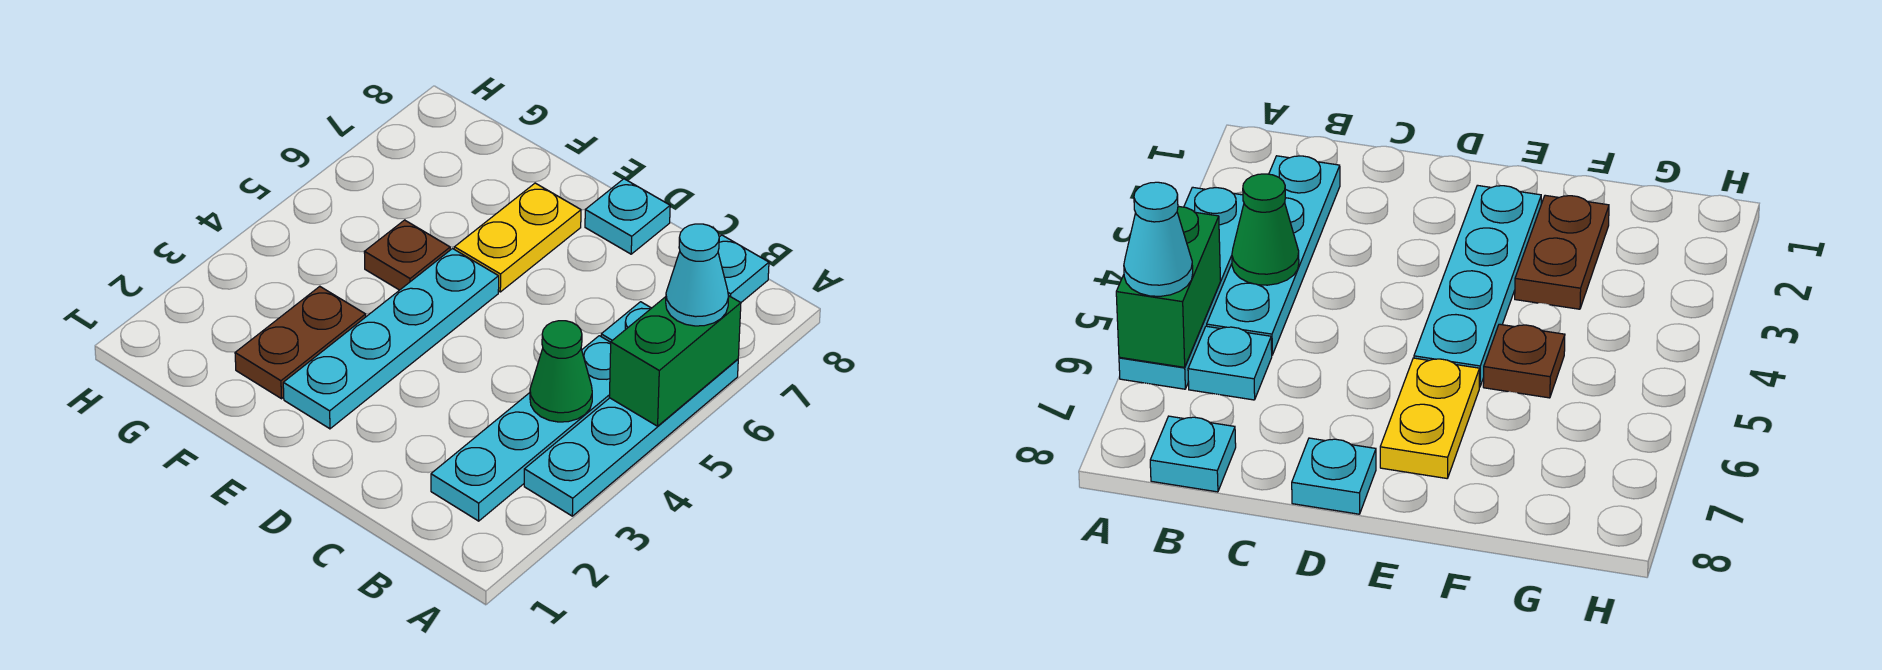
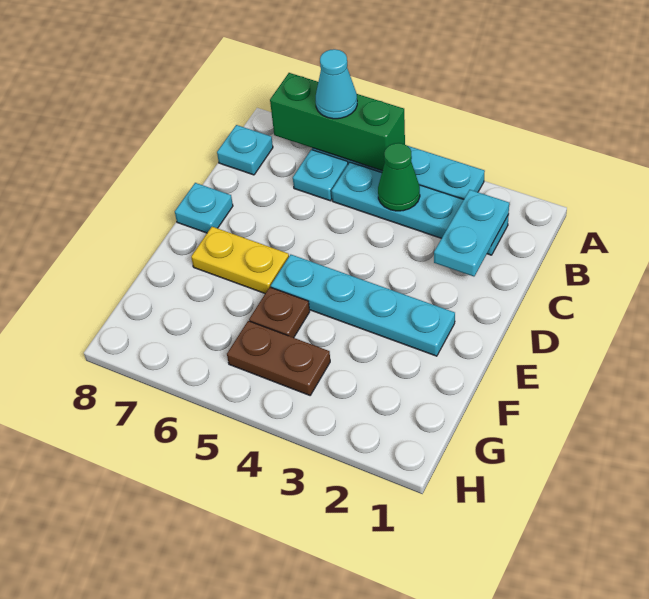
green 1x2 brick [609,296,741,426] -> green 1x3 brick [270,73,405,171]
none -> cyan 1x2 plate [434,190,509,276]
brown 1x2 plate [235,286,366,399] -> brown 1x2 plate moved to [227,321,330,395]

